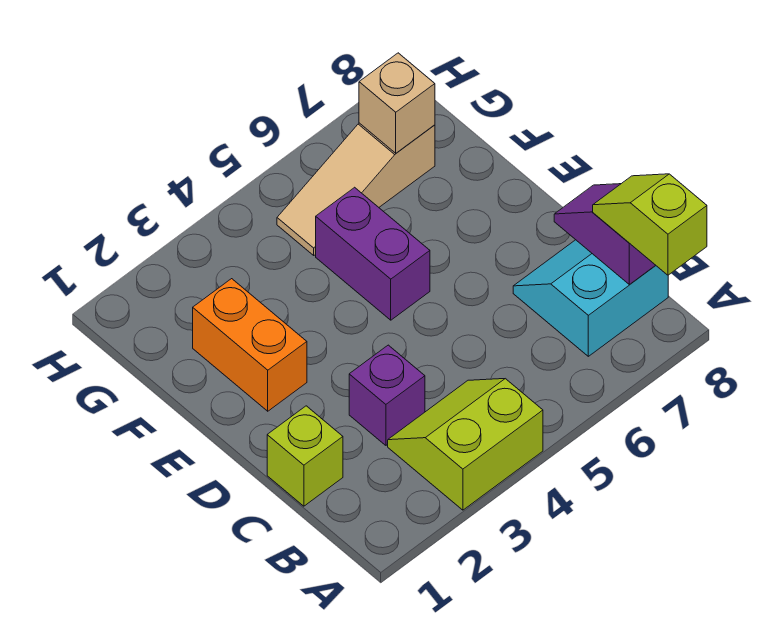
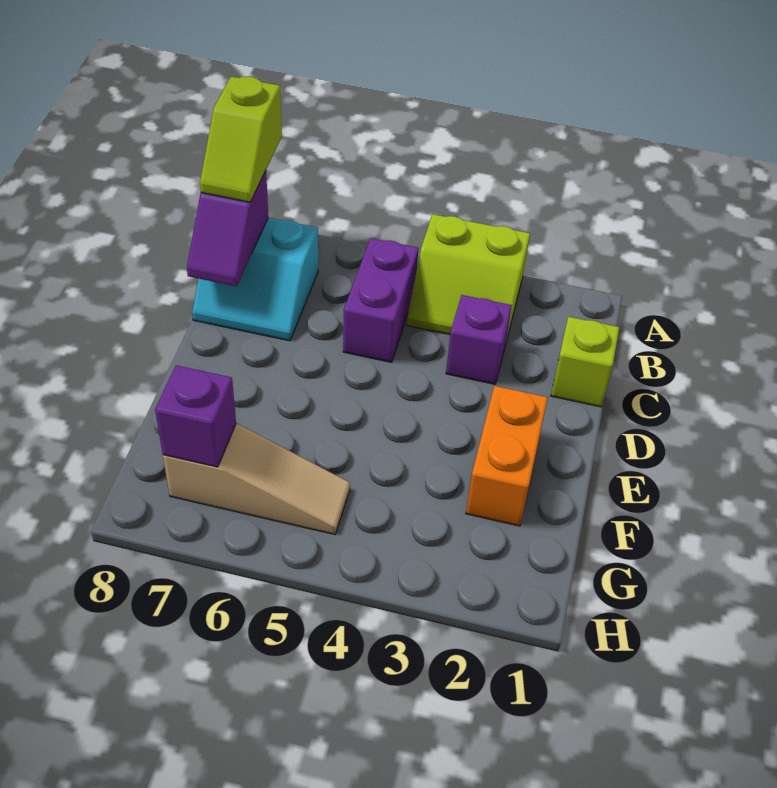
purple 1x2 brick [316,187,430,320] -> purple 1x2 brick moved to [343,238,419,362]
tan 1x1 brick [359,53,435,153] -> purple 1x1 brick [155,365,236,467]

